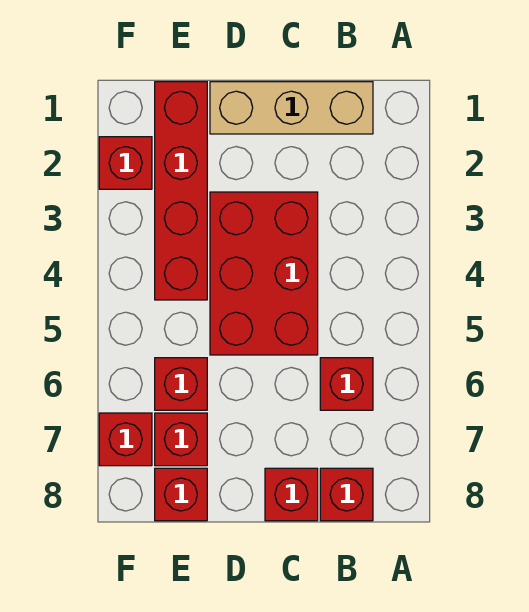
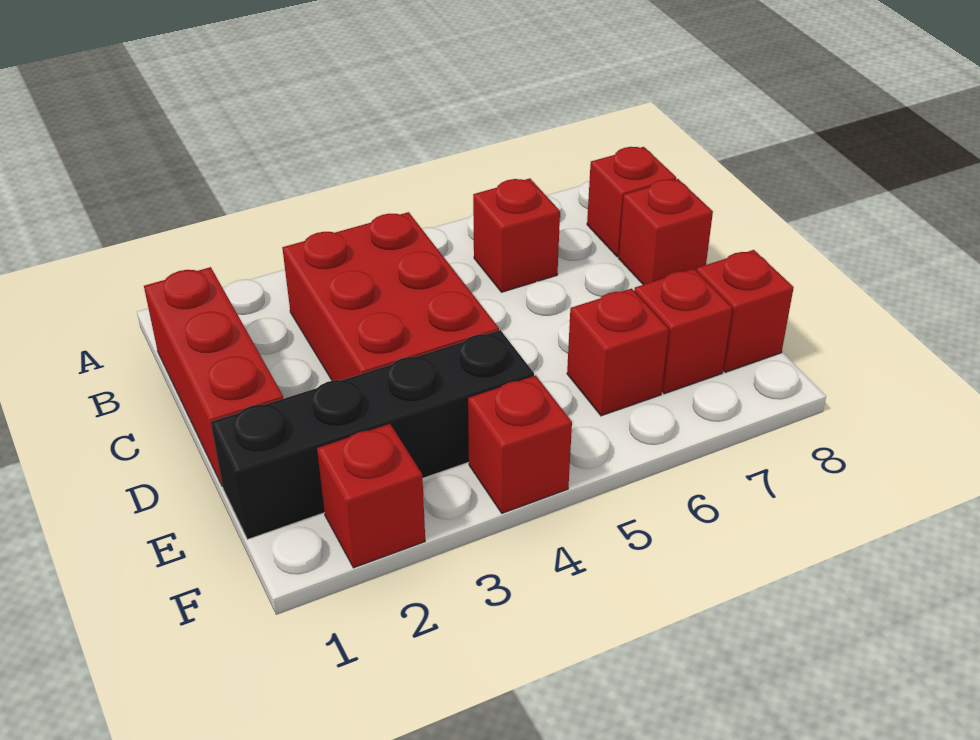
tan 1x3 brick [210,82,373,134] -> red 1x3 brick [144,267,284,486]
red 2x3 brick [210,192,318,355] -> red 2x3 brick turned to [282,212,499,381]
red 1x4 brick [155,82,207,300] -> black 1x4 brick [211,330,534,539]
red 1x1 brick [99,413,152,466] -> red 1x1 brick moved to [468,375,572,513]

